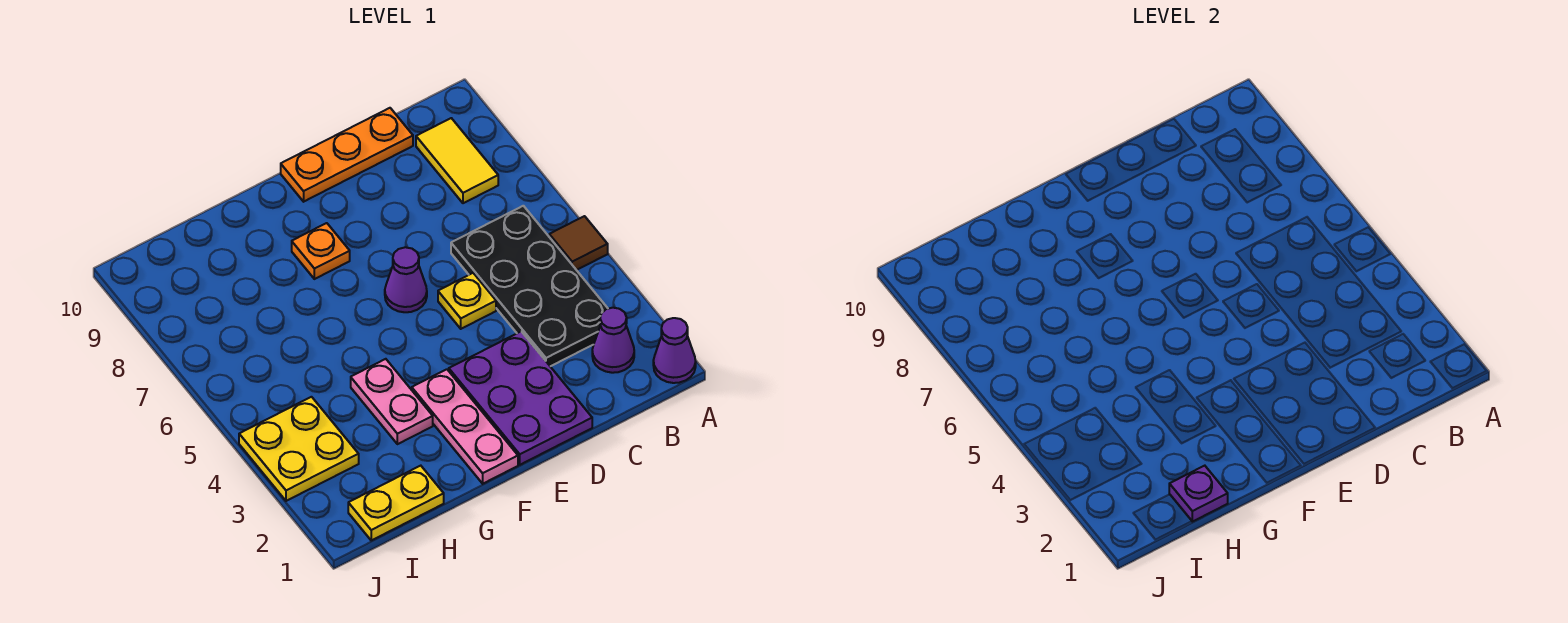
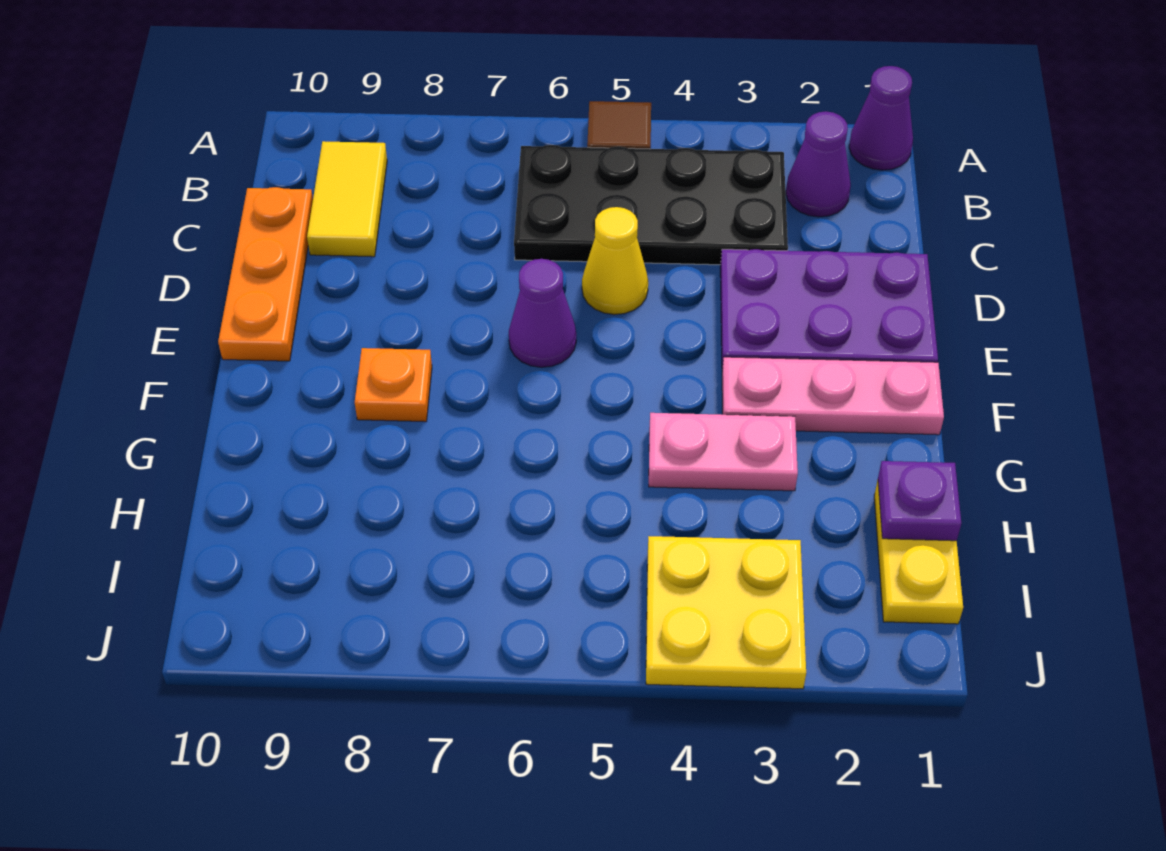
yellow 1x2 tile [416,118,498,203] -> yellow 1x2 tile turned to [307,141,387,257]
yellow 1x1 plate [438,273,496,329] -> yellow 1x1 cone [582,207,648,315]

